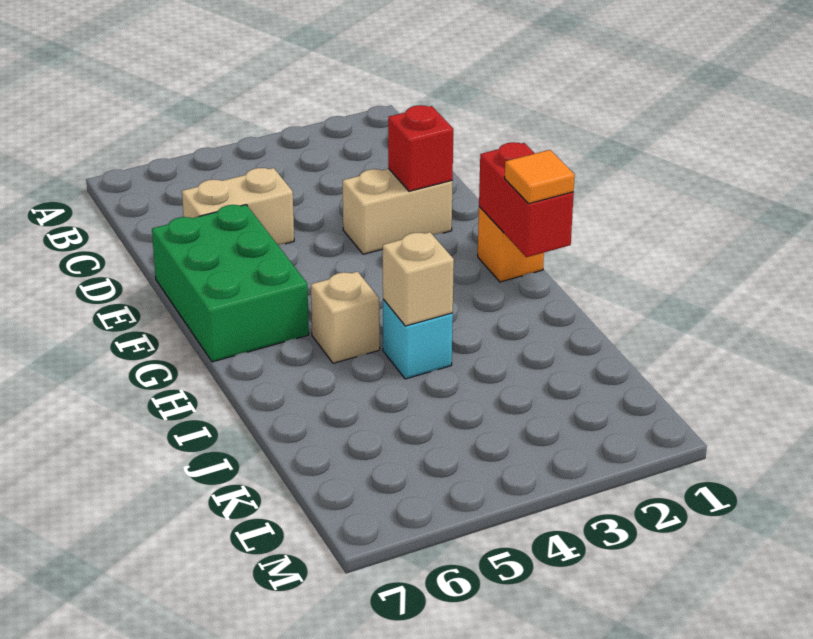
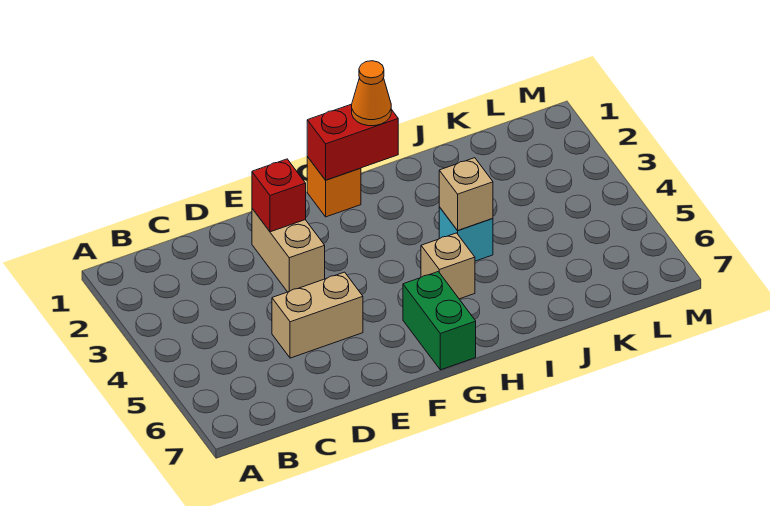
tan 1x2 brick [182,168,294,245] -> tan 1x2 brick turned to [272,272,363,358]
green 2x3 brick [152,205,309,362] -> green 1x2 brick [403,272,476,370]
orange 1x1 tile [505,150,575,204] -> orange 1x1 cone [352,61,391,126]

